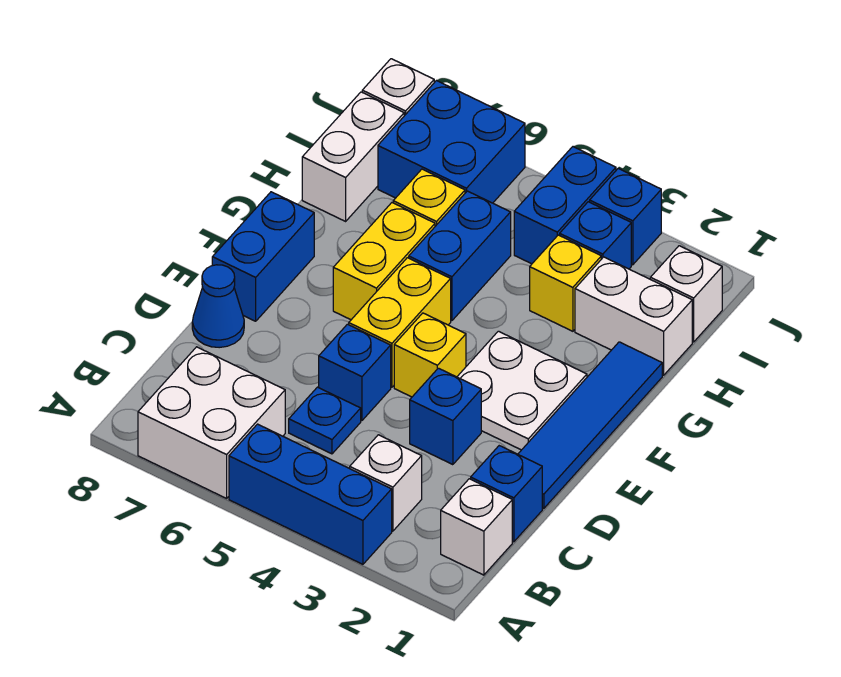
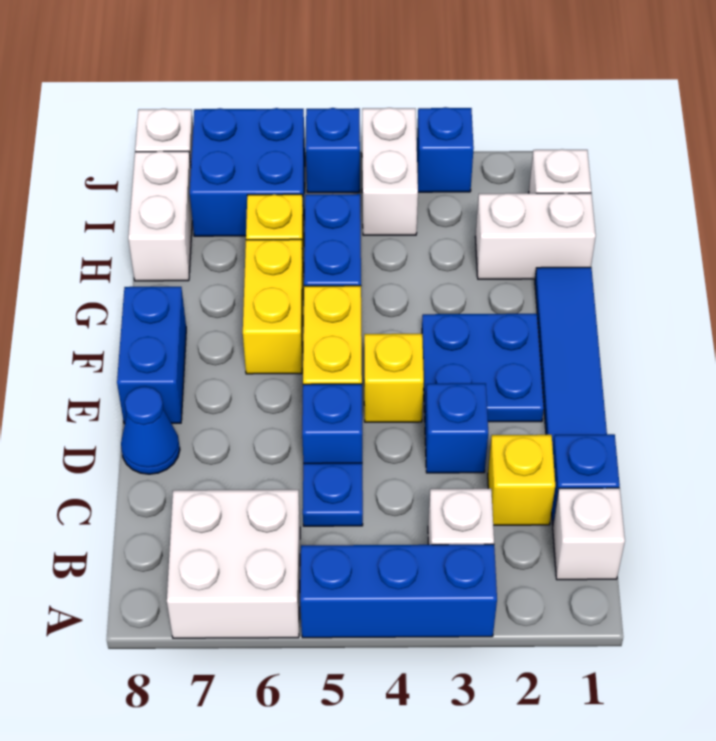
white 2x2 plate [457,331,587,450] -> blue 2x2 plate [422,314,544,422]
yellow 1x1 brick [530,235,601,331] -> yellow 1x1 brick moved to [488,435,555,525]
blue 1x1 brick [560,202,631,269] -> blue 1x1 brick moved to [306,108,360,193]
blue 1x2 brick [514,147,616,264] -> white 1x2 brick [362,108,418,235]

